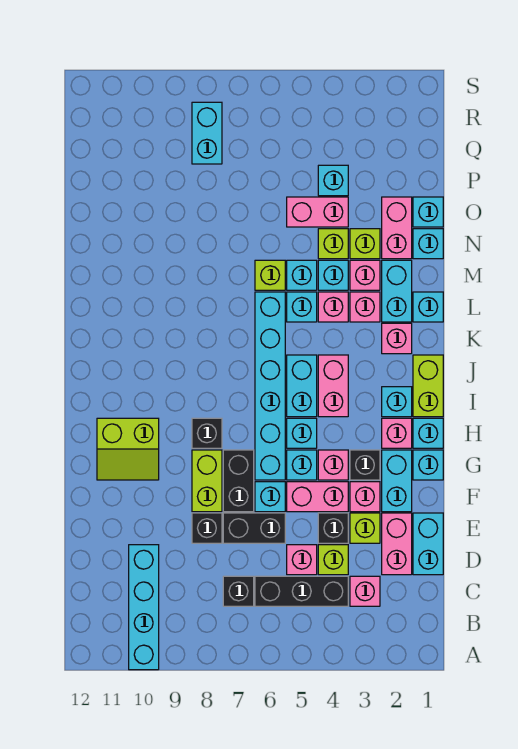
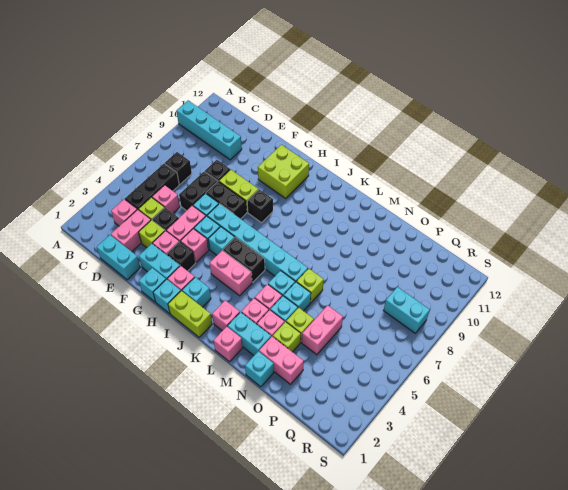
pink 1x2 brick [382,513,412,575] -> pink 1x2 brick turned to [111,210,151,252]
lime 2x2 slope [97,418,159,480] -> lime 2x2 brick [258,145,309,198]
cyan 1x2 brick [287,355,317,417] -> black 1x2 brick [223,237,265,282]
cyan 1x1 brick [413,292,443,322] -> pink 1x1 brick [213,327,243,362]
cyan 1x1 brick [413,197,443,227] -> none
cyan 1x1 brick [318,165,348,196] -> none

